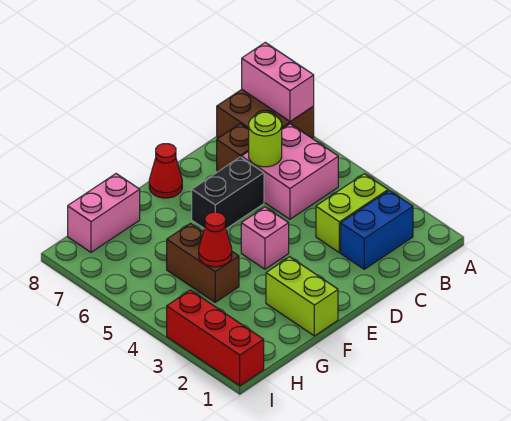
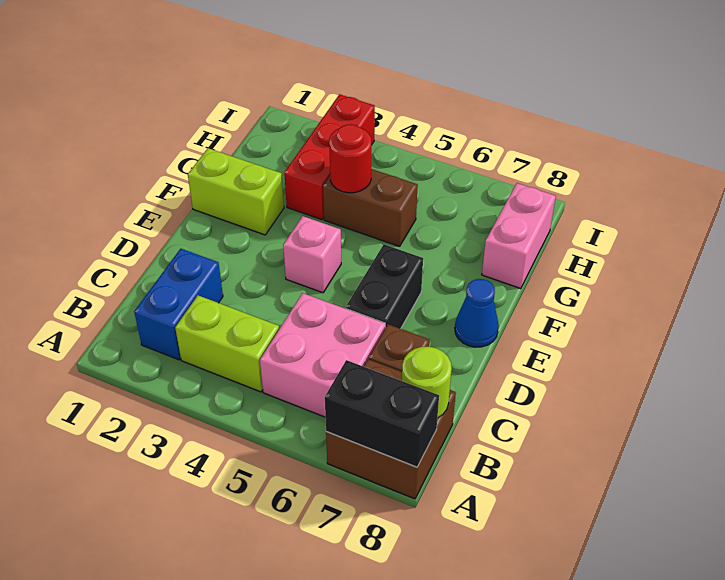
pink 1x2 brick [242,42,314,122] -> black 1x2 brick [325,360,439,467]
lime 1x2 brick [316,174,388,253] -> lime 1x2 brick turned to [175,295,279,392]
lime 1x1 round brick [249,112,282,167] -> lime 1x1 round brick moved to [402,347,452,418]
red 1x1 cone [149,144,182,198] -> blue 1x1 cone [455,279,499,347]
red 1x1 cone [199,212,232,267] -> red 1x1 round brick [329,124,371,193]
red 1x3 brick [167,290,264,386] -> red 1x3 brick turned to [284,94,375,220]

